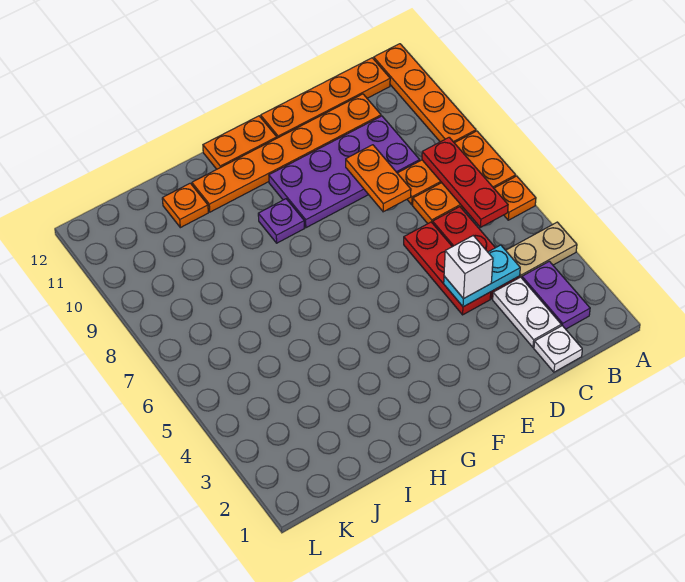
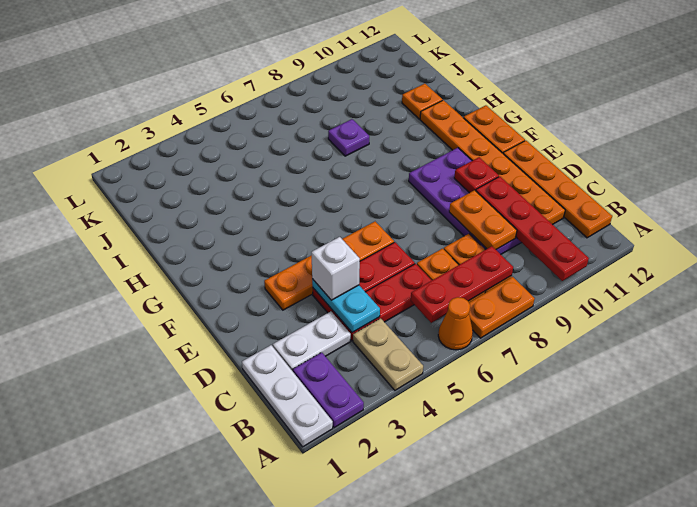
orange 1x1 plate [494,176,536,220] -> orange 1x1 cone [438,297,473,350]
orange 1x4 plate [374,44,476,143] -> orange 1x4 plate moved to [264,222,394,310]
none -> red 1x4 plate [476,177,589,281]
purple 1x2 plate [522,261,590,329] -> purple 1x2 plate turned to [293,352,364,428]
white 1x1 plate [534,326,582,372] -> white 1x3 plate [242,345,333,447]
orange 1x2 plate [346,145,411,212] -> orange 1x2 plate turned to [449,190,517,250]
none -> red 1x1 plate [454,157,499,193]
purple 1x1 plate [258,199,304,243] -> purple 1x1 plate moved to [328,119,369,156]

